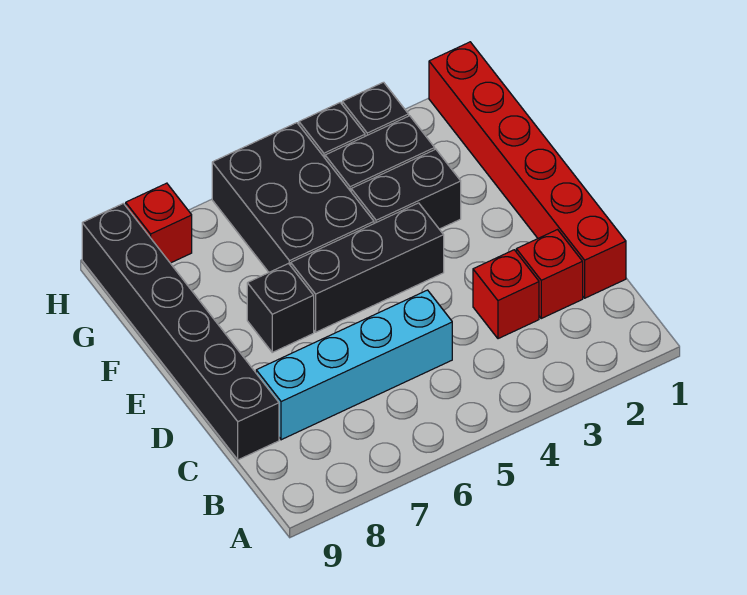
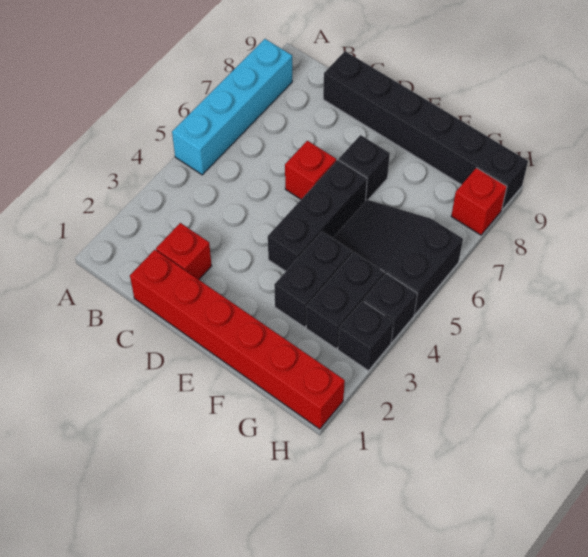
red 1x1 brick [473,250,539,339] -> red 1x1 brick moved to [285,141,336,199]
cyan 1x4 brick [256,290,452,440] -> cyan 1x4 brick moved to [172,39,292,175]
black 2x3 brick [212,123,374,272] -> black 2x3 slope [333,200,463,315]

